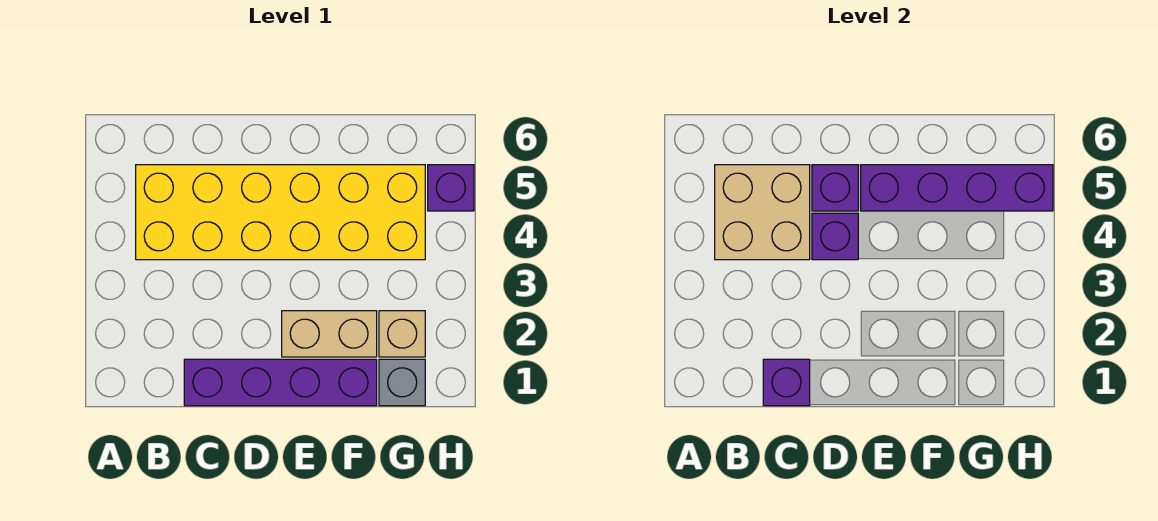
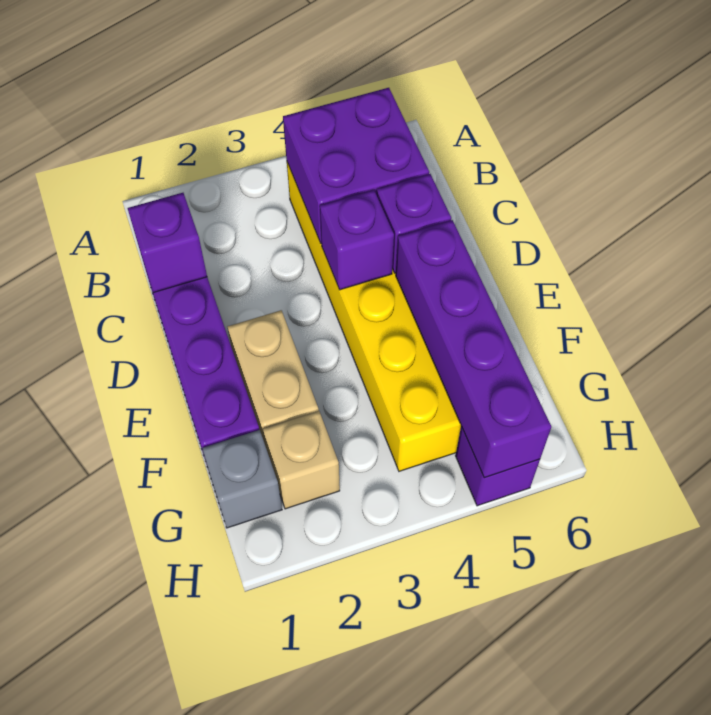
tan 2x2 brick [715,165,810,260] -> purple 2x2 brick [283,88,429,243]

